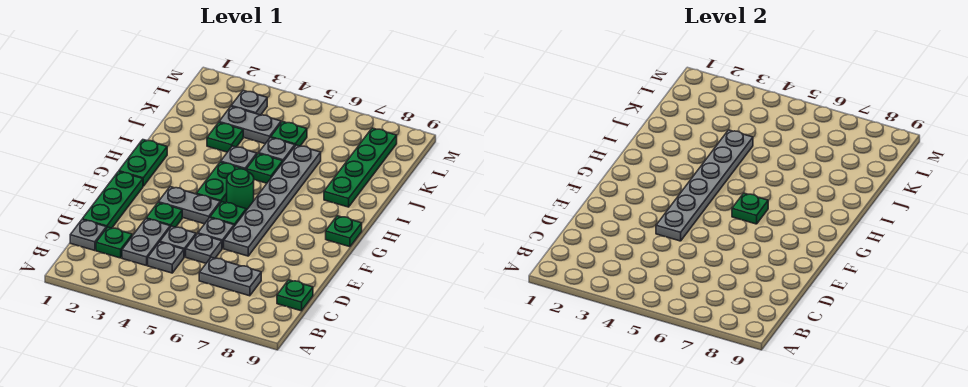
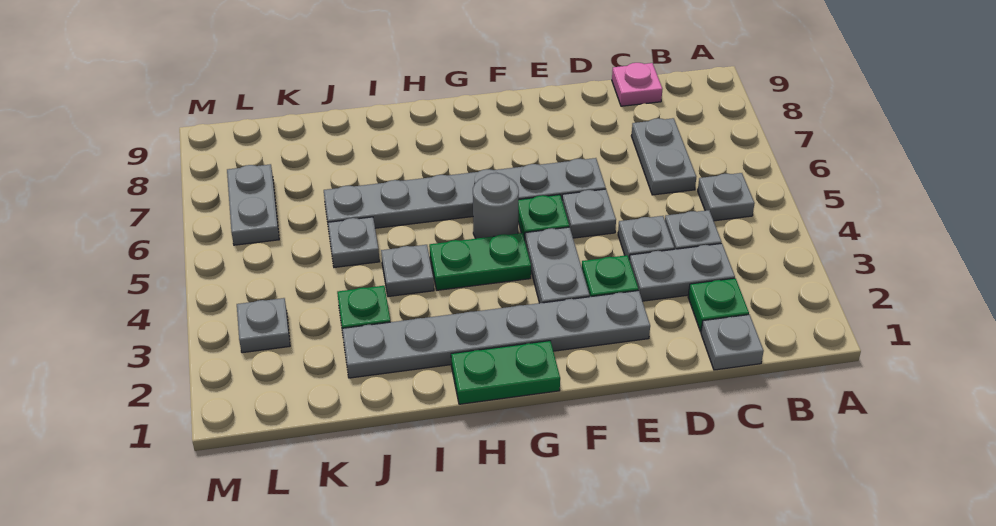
green 1x1 plate [277,280,313,311] -> pink 1x1 plate [612,63,662,106]
green 1x3 plate [82,172,143,229] -> none
grey 1x1 plate [186,234,222,263] -> grey 1x1 plate moved to [698,173,755,221]
grey 1x6 plate [656,130,753,241] -> grey 1x6 plate moved to [342,291,650,378]
green 1x1 round brick [227,169,254,210] -> grey 1x1 round brick [473,173,519,239]
green 1x1 plate [732,193,768,224] -> none
green 1x1 plate [326,216,362,247] -> none
green 1x1 plate [247,154,283,183] -> none
green 1x4 plate [324,128,397,207] -> none
grey 1x2 plate [219,107,281,144] -> grey 1x2 plate moved to [227,164,279,245]
green 1x1 plate [271,122,307,146] -> none

